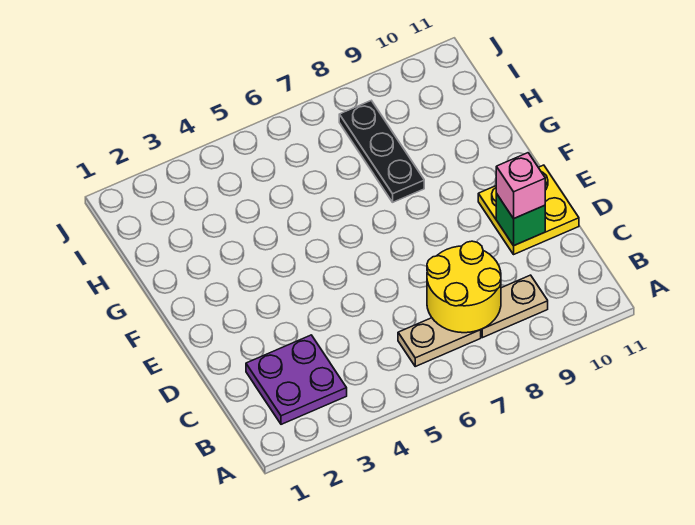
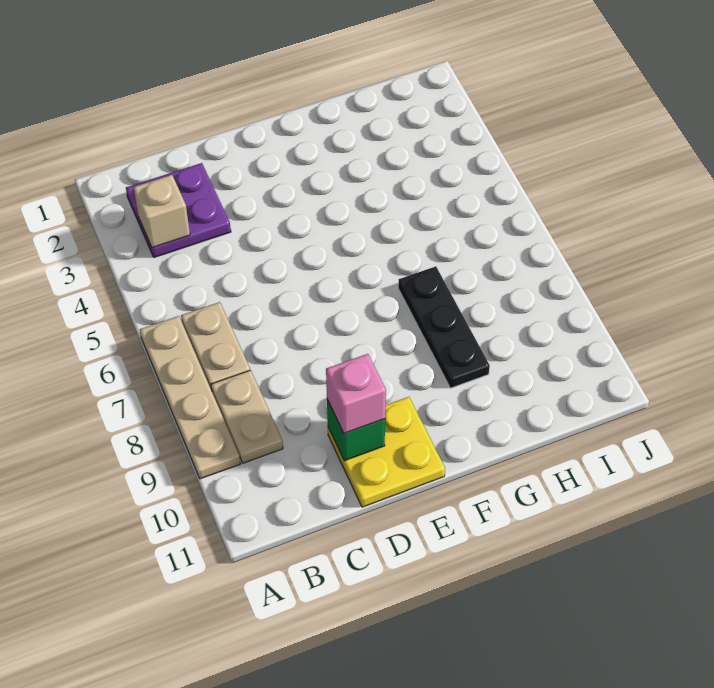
none -> tan 1x4 plate [140,316,240,479]
none -> tan 1x1 brick [133,175,190,248]
yellow 2x2 round brick [427,241,501,333] -> none
black 1x3 plate [339,101,424,202] -> black 1x3 plate turned to [398,266,490,388]

